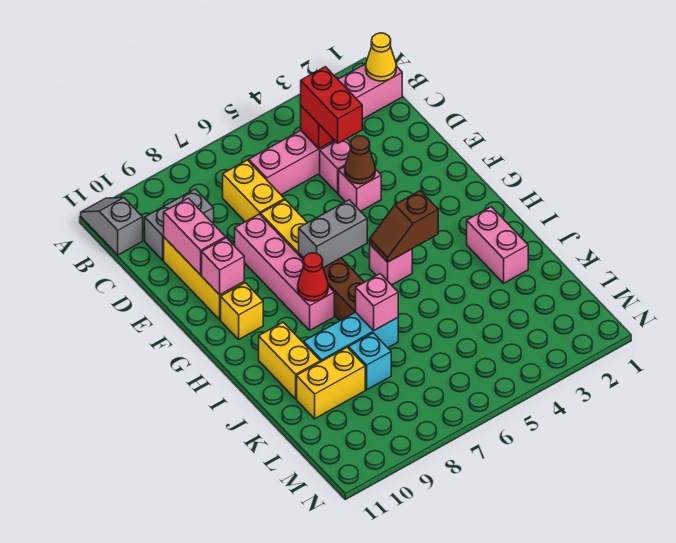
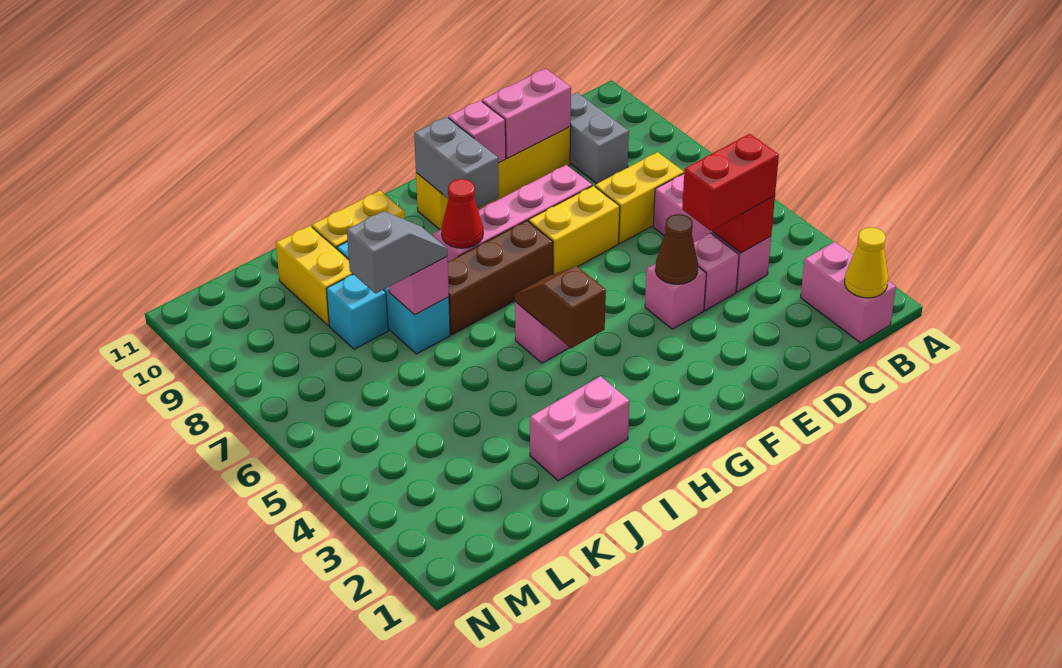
grey 1x2 slope [81,198,143,255] -> grey 1x2 slope moved to [347,211,448,293]
grey 1x2 brick [299,200,367,268] -> grey 1x2 brick moved to [414,117,499,208]

